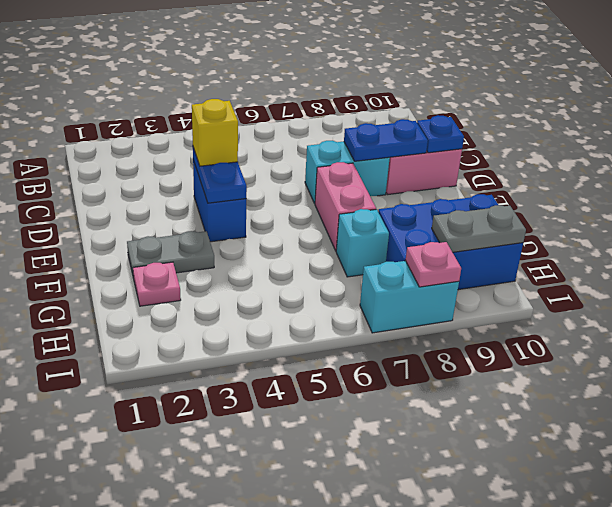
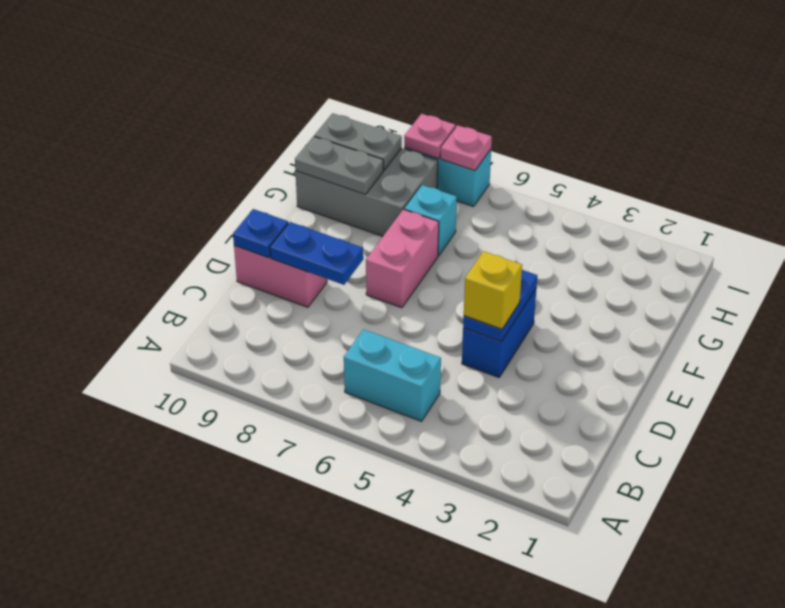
cyan 1x2 brick [305,141,390,203] -> cyan 1x2 brick moved to [344,329,441,421]
grey 1x2 plate [127,231,214,278] -> grey 1x2 plate moved to [295,136,383,194]
pink 1x1 plate [133,262,181,306] -> pink 1x1 plate moved to [440,125,492,170]
blue 2x3 brick [378,194,523,290] -> grey 2x3 brick [295,148,438,236]

